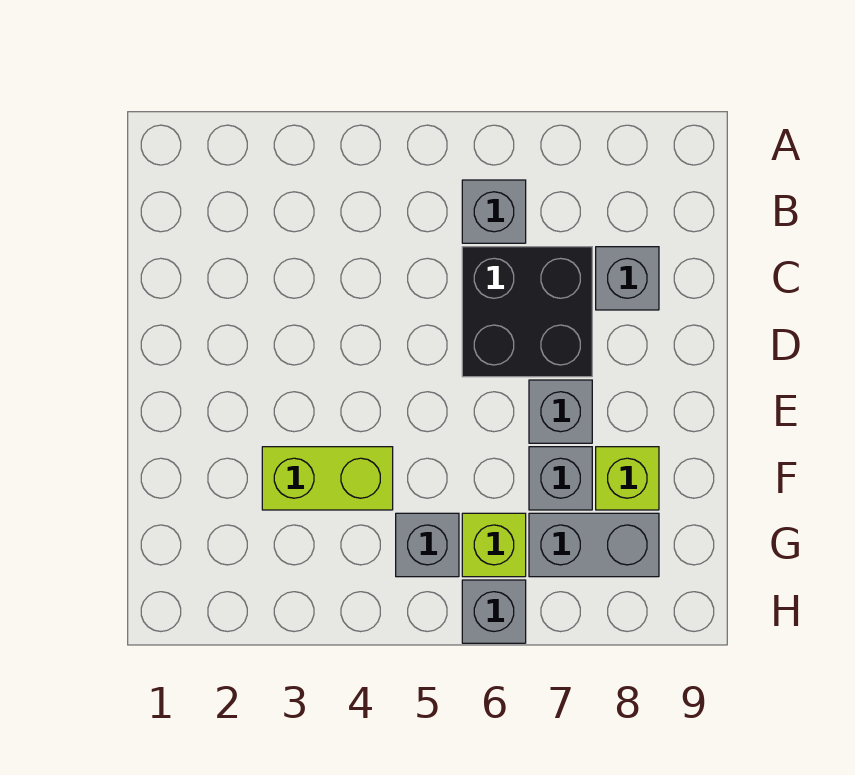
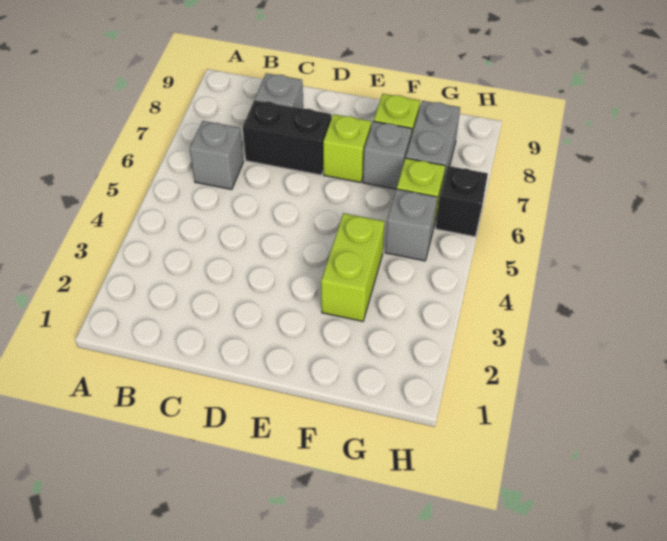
black 2x2 brick [462,247,592,377] -> black 1x2 brick [243,100,331,175]
grey 1x1 brick [529,380,592,443] -> lime 1x1 brick [323,114,371,182]
grey 1x1 brick [462,580,526,643] -> black 1x1 brick [436,166,488,237]

